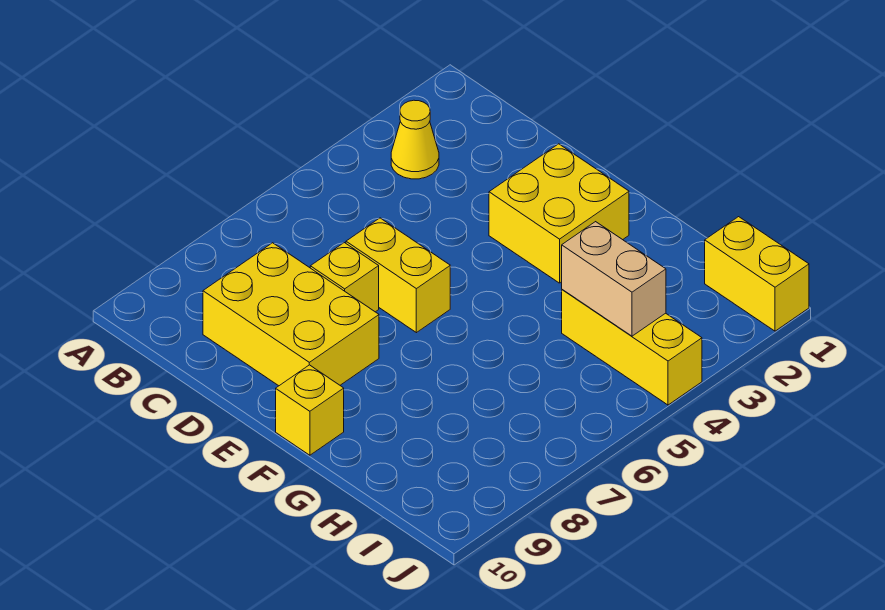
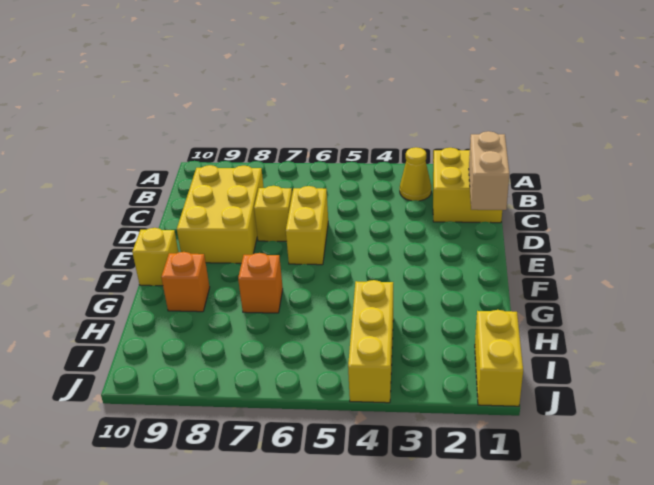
yellow 2x2 brick [489,144,629,283] -> yellow 2x2 brick moved to [433,148,502,223]
none -> orange 1x1 brick [238,253,283,313]
none -> orange 1x1 brick [161,252,210,312]
tan 1x2 brick [562,222,666,336] -> tan 1x2 brick moved to [469,131,509,210]

